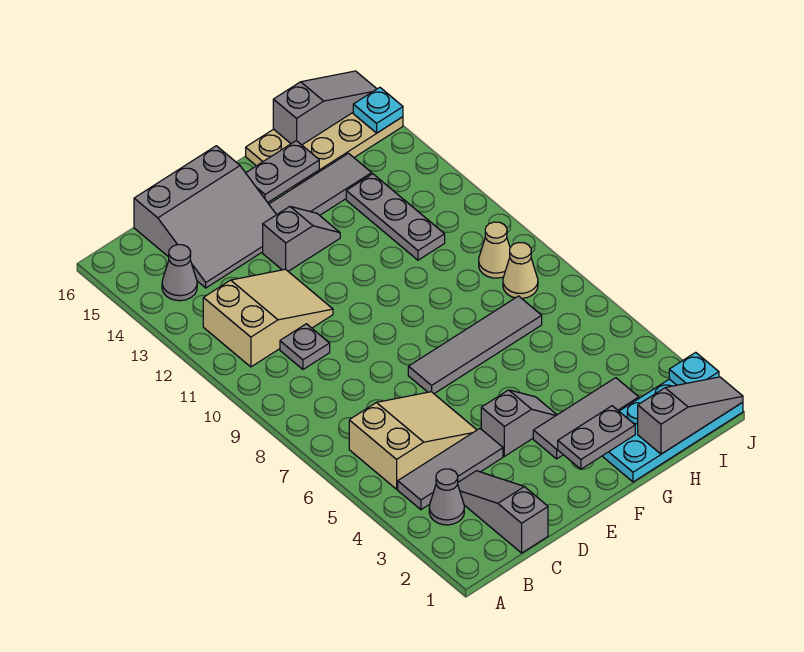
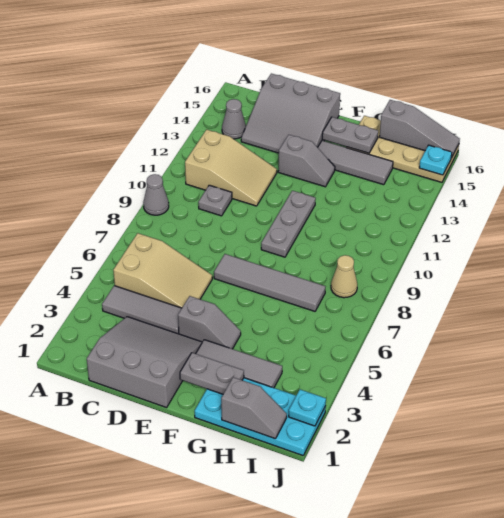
grey 1x1 cone [429,469,464,525] -> grey 1x1 cone moved to [143,174,169,215]
grey 1x3 slope [458,471,548,553] -> grey 3x3 slope [87,317,202,408]
grey 1x3 slope [638,377,743,454] -> grey 1x2 slope [221,377,287,439]
grey 1x3 plate [346,174,445,260] -> grey 1x3 plate moved to [261,191,316,257]
tan 1x1 cone [479,222,510,278] -> none

